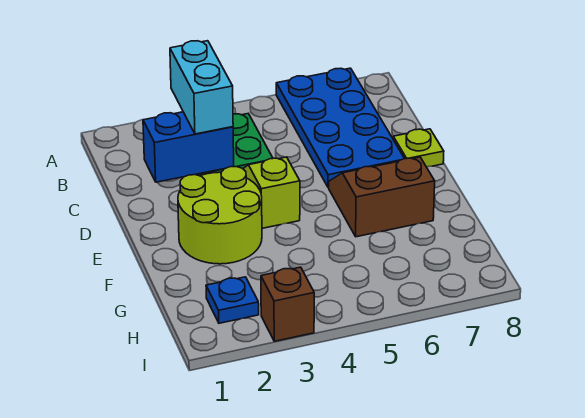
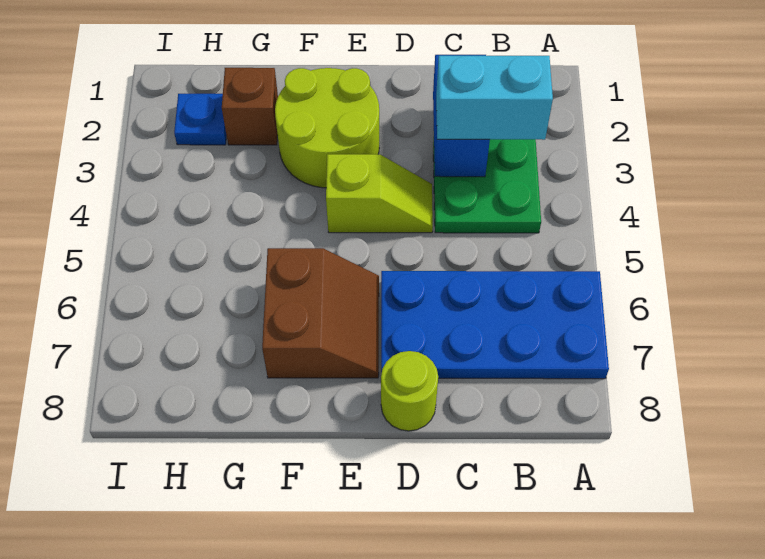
lime 1x1 plate [393,129,444,167] -> lime 1x1 round brick [381,351,438,431]
brown 1x1 brick [261,267,314,341] -> brown 1x1 brick moved to [222,68,278,145]

